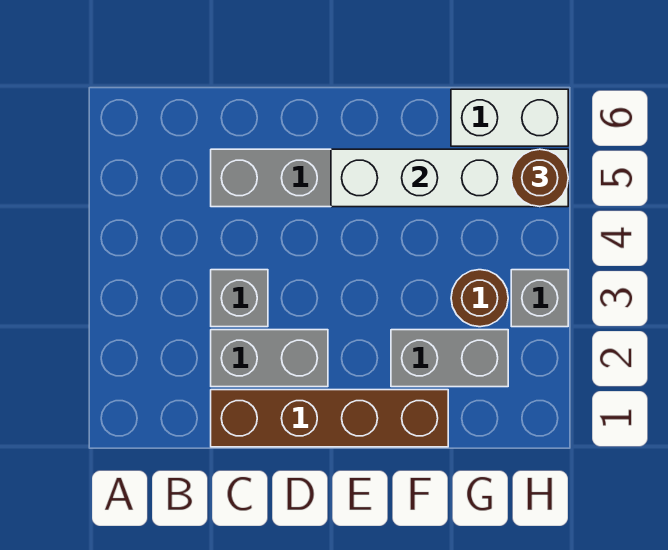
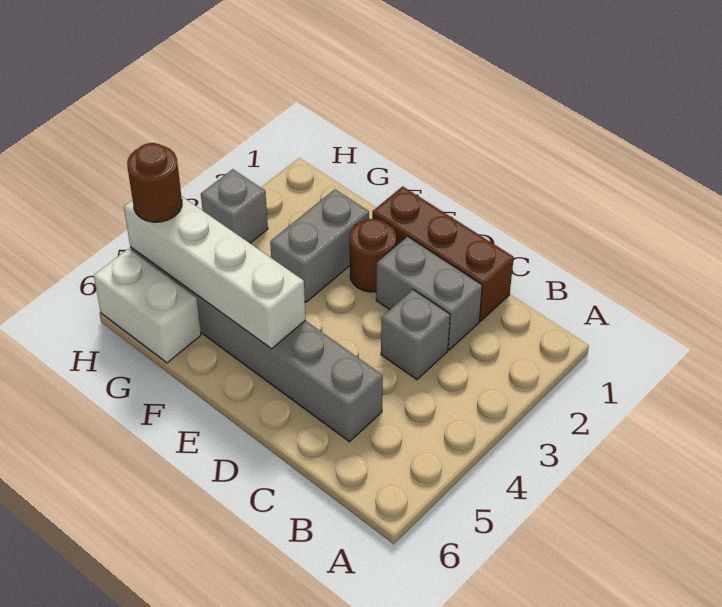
brown 1x4 brick [211,390,448,447] -> brown 1x3 brick [372,186,514,321]
grey 1x2 brick [391,330,508,387] -> grey 1x2 brick turned to [270,189,369,302]
brown 1x1 round brick [451,270,508,327] -> brown 1x1 round brick moved to [350,219,396,292]

